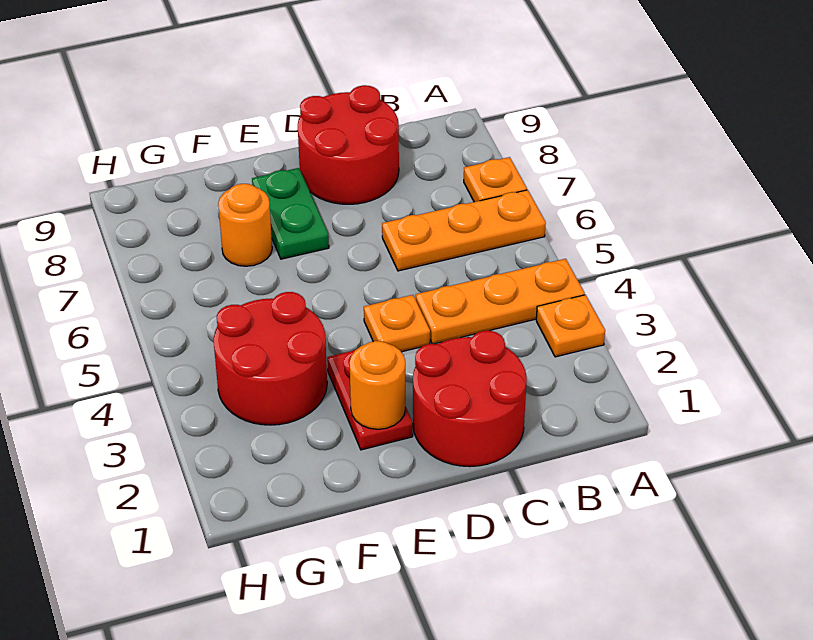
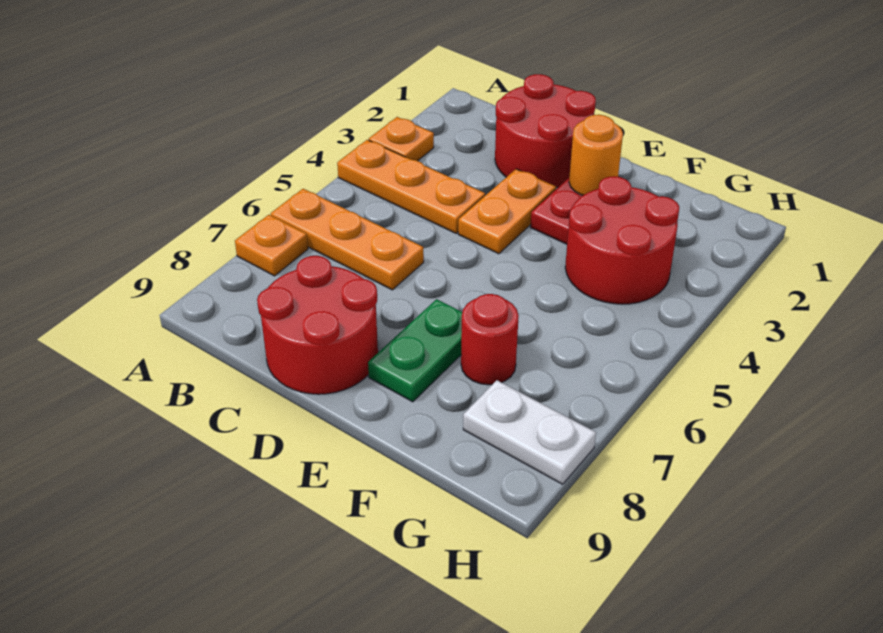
orange 1x1 plate [364,295,430,352] -> orange 1x2 plate [458,169,556,254]
orange 1x1 round brick [218,184,272,266] -> red 1x1 round brick [461,294,519,385]
none -> white 1x2 plate [463,380,596,484]

